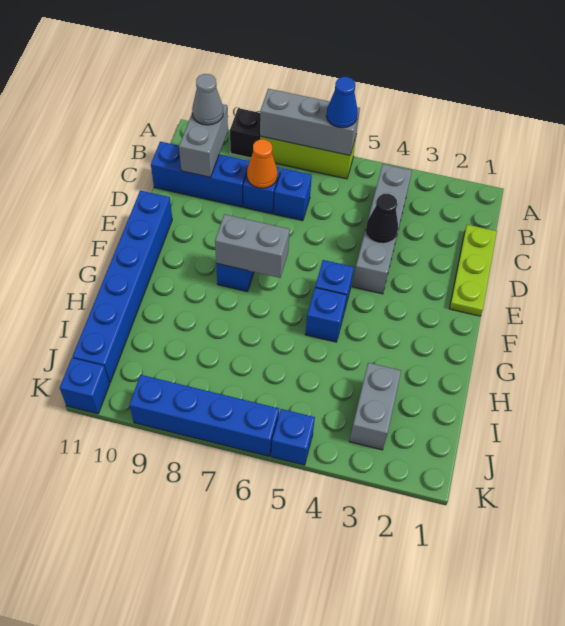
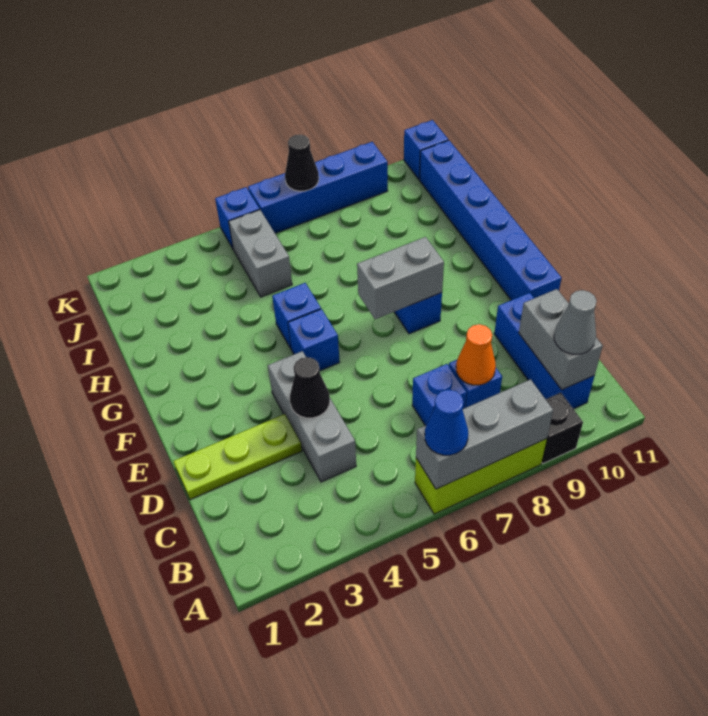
grey 1x4 brick [353,164,412,294] -> grey 1x3 brick [268,351,356,482]
lime 1x3 plate [449,225,497,316] -> lime 1x3 plate turned to [173,414,302,500]
blue 1x3 brick [151,142,250,207] -> blue 1x3 brick turned to [494,293,595,409]
grey 1x2 brick [350,363,401,450] -> grey 1x2 brick moved to [229,210,292,297]
none -> black 1x1 cone [285,134,319,191]

